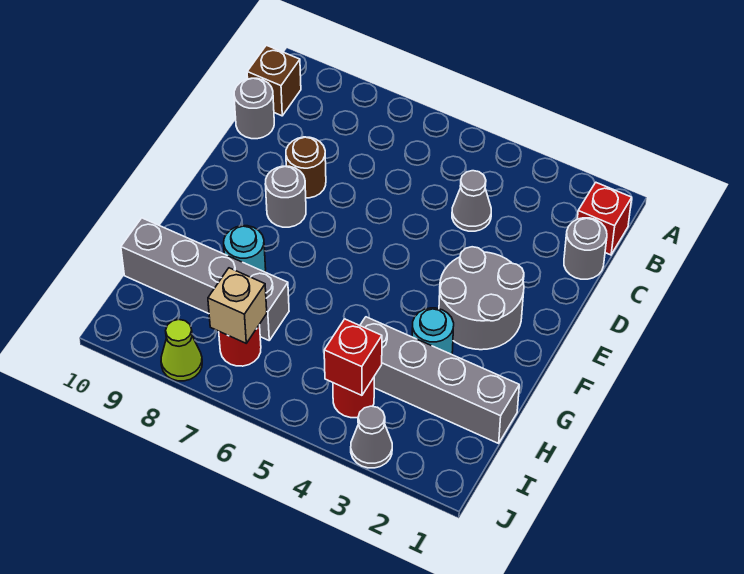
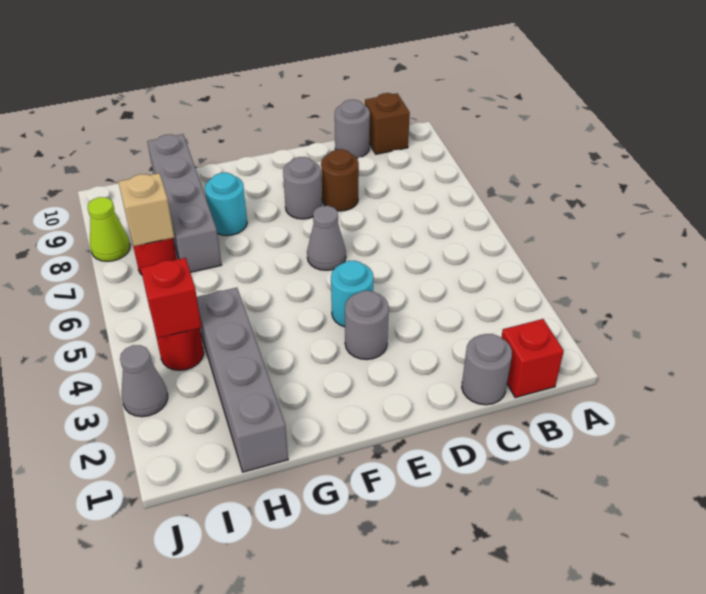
grey 1x1 cone [452,171,491,231] -> grey 1x1 cone moved to [307,206,346,270]
grey 2x2 round brick [439,247,524,350] -> grey 1x1 round brick [345,291,389,360]
cyan 1x1 round brick [412,308,454,354] -> cyan 1x1 round brick moved to [331,261,373,327]

